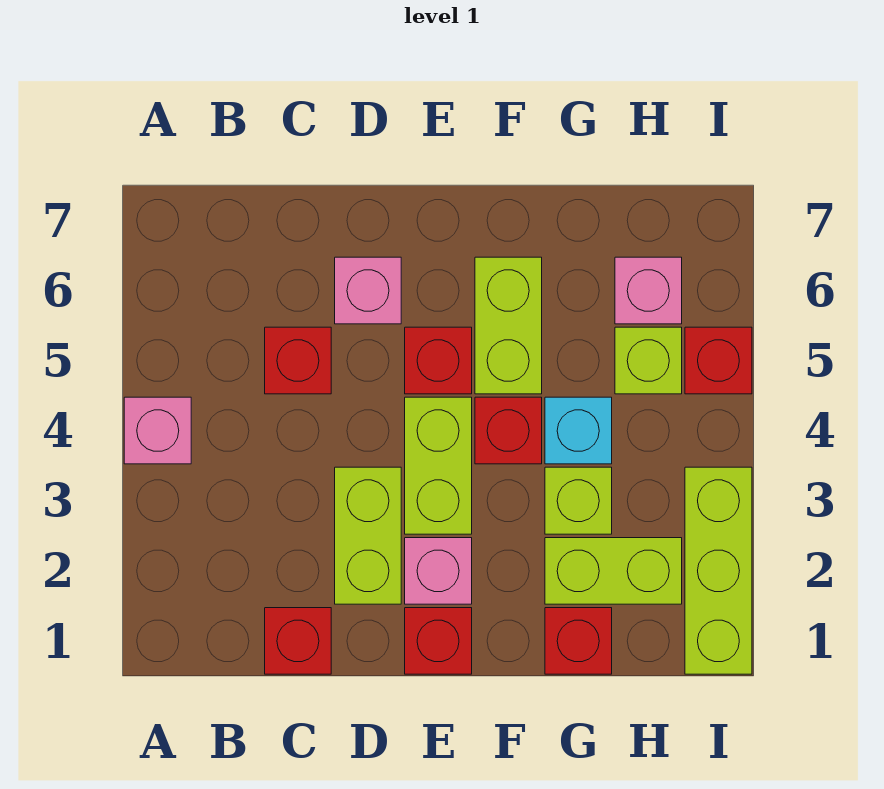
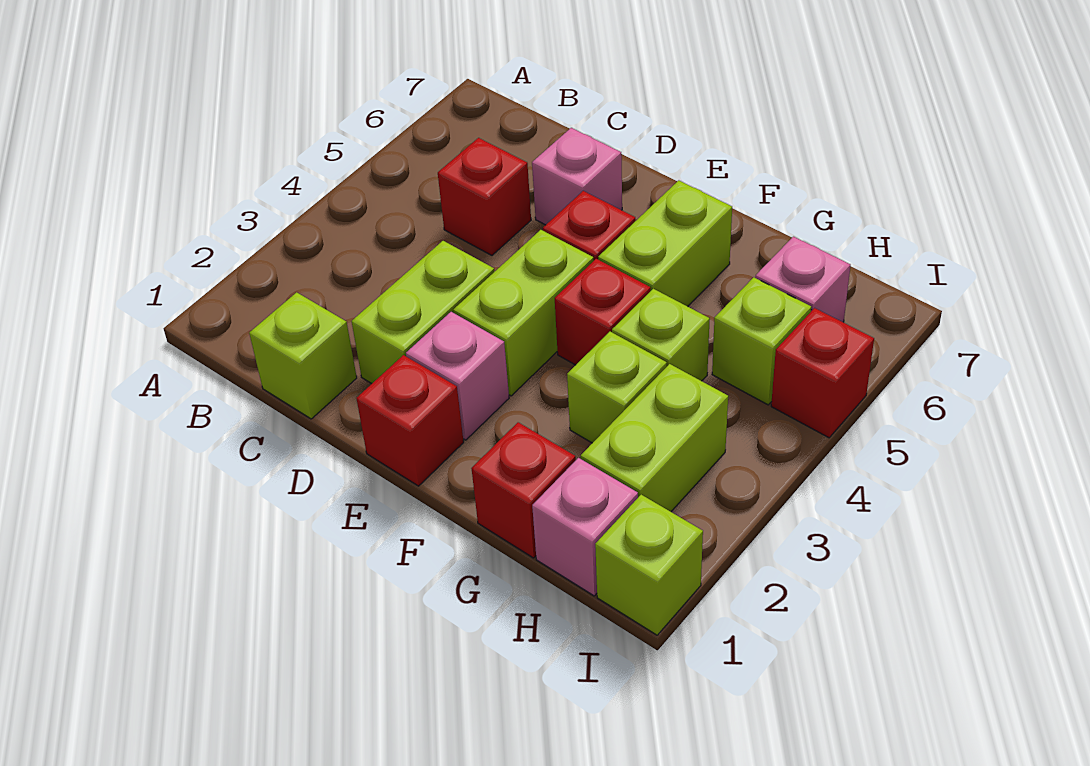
pink 1x1 brick [124,397,191,464] -> pink 1x1 brick moved to [532,458,638,596]
red 1x1 brick [265,608,331,674] -> lime 1x1 brick [249,292,357,419]
lime 1x2 brick [545,538,682,604] -> lime 1x2 brick turned to [581,364,728,512]
cyan 1x1 brick [545,397,612,464] -> lime 1x1 brick [612,289,710,381]
lime 1x3 brick [685,467,752,674] -> lime 1x1 brick [595,495,703,635]

